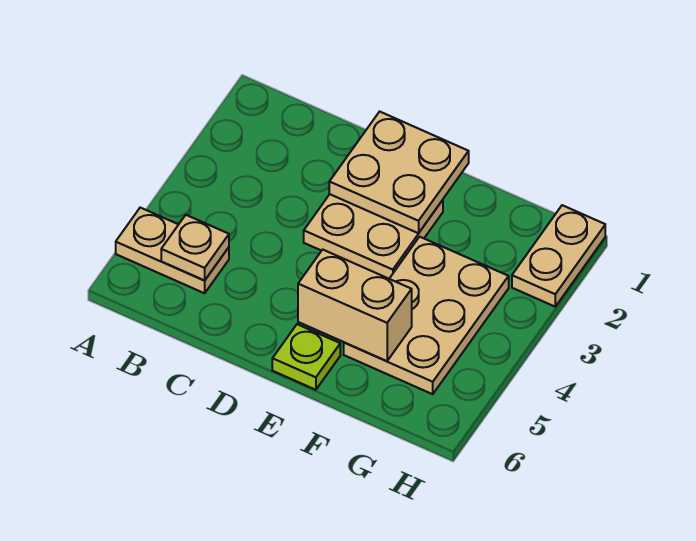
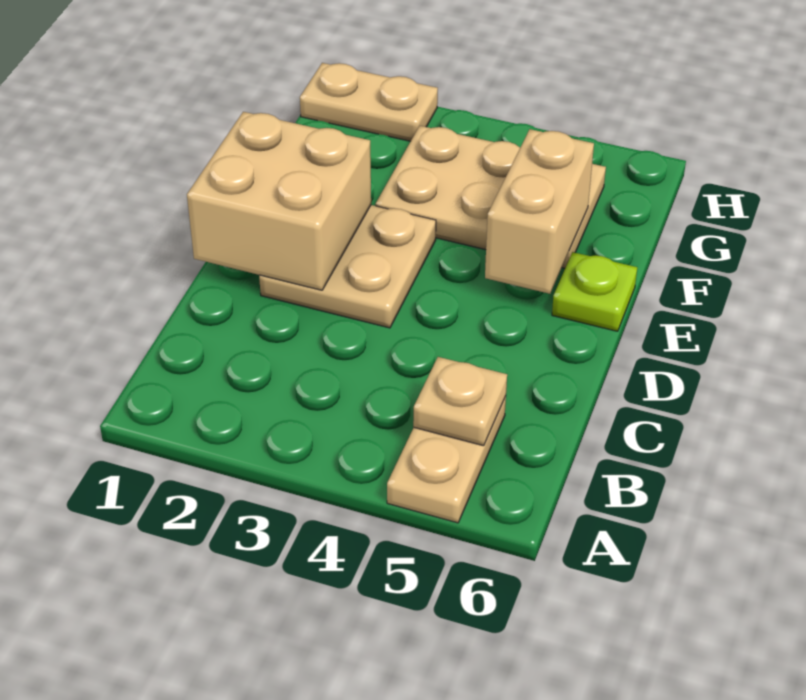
tan 2x2 plate [329,112,469,233] -> tan 2x2 brick [187,112,371,290]

